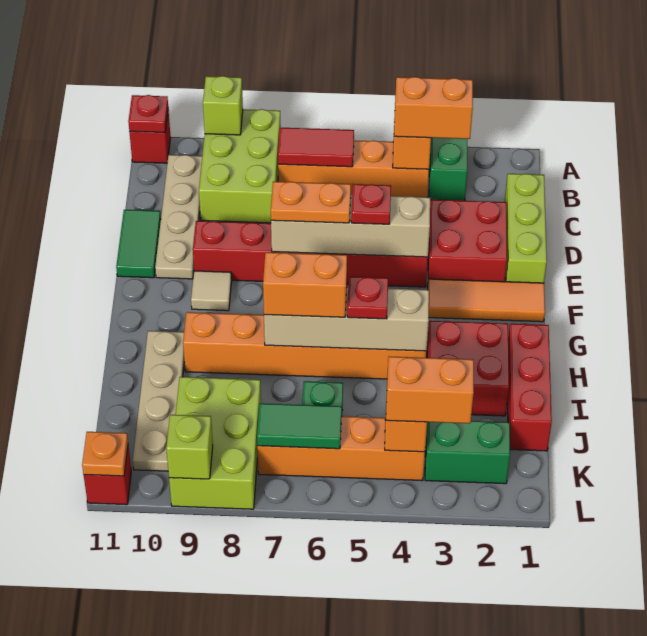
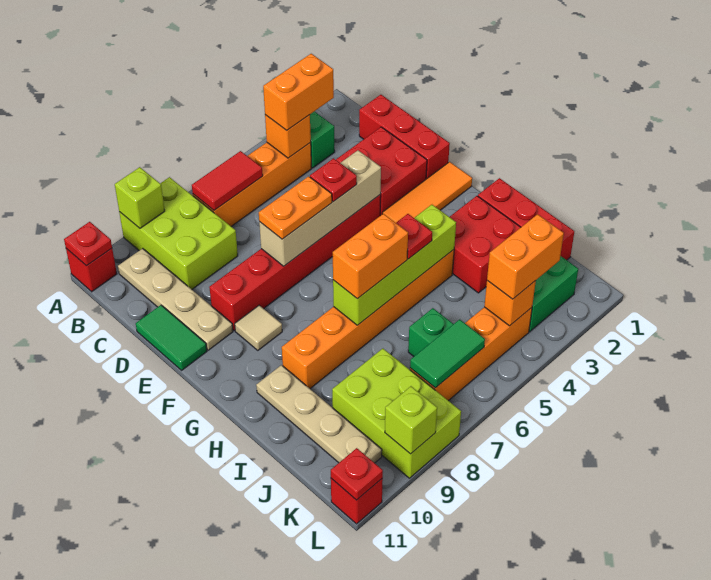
lime 1x3 brick [505,174,547,283] -> red 1x3 brick [359,95,450,179]
tan 1x4 brick [264,287,429,351] -> lime 1x4 brick [333,205,456,325]
orange 1x1 plate [82,432,128,476] -> red 1x1 plate [331,448,383,500]

